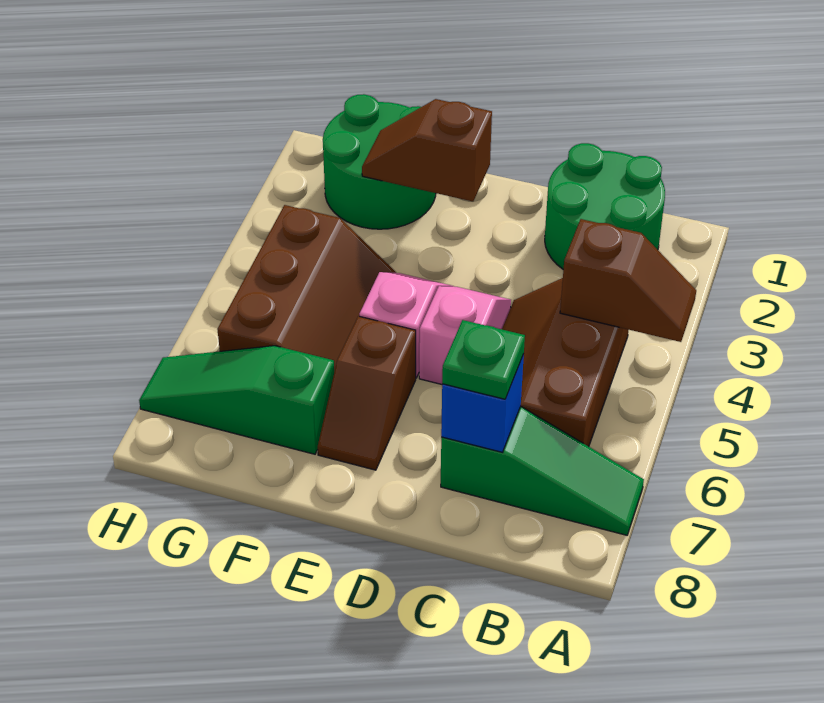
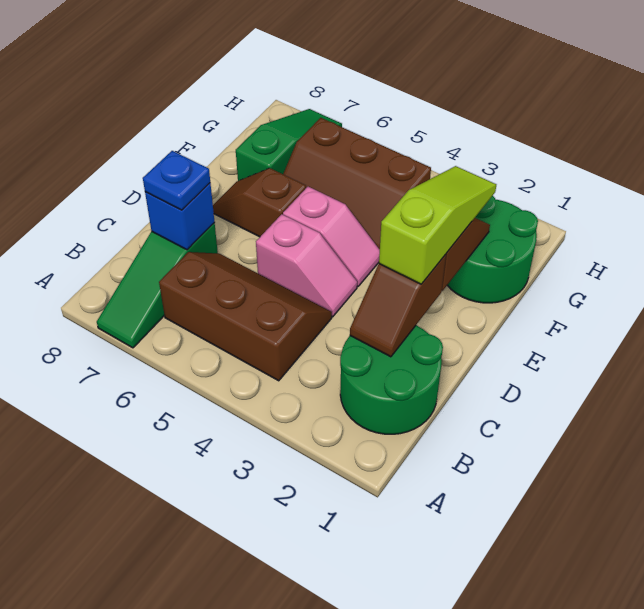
brown 1x2 slope [560,219,696,342] -> brown 1x2 slope moved to [350,254,446,357]
green 1x1 plate [442,320,525,399] -> blue 1x1 plate [143,151,210,210]
none -> lime 1x3 slope [379,166,496,284]

